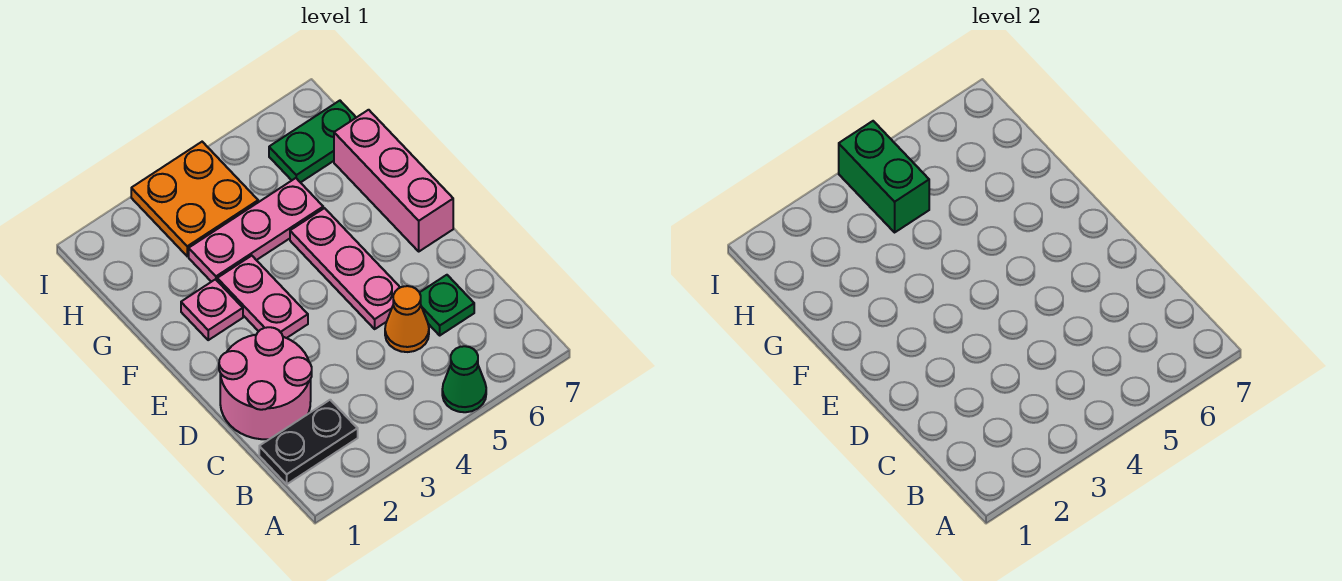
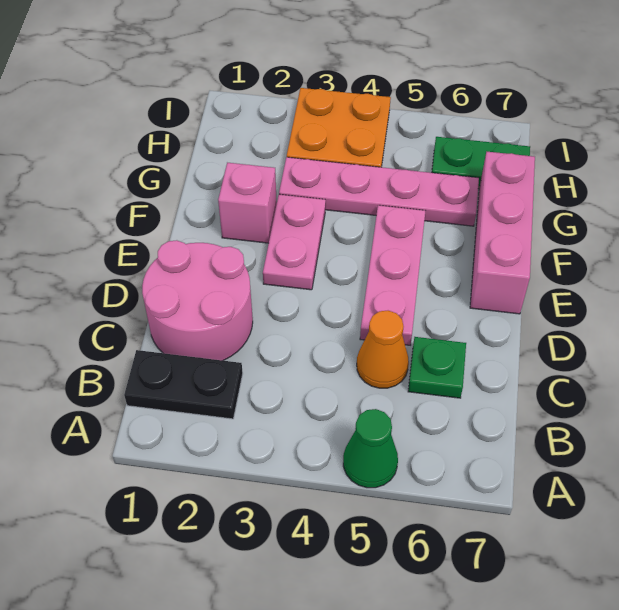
pink 1x1 plate [181,279,243,340] -> pink 1x1 brick [218,163,277,243]
pink 1x3 plate [189,178,323,282] -> pink 1x4 plate [279,157,479,226]
green 1x2 brick [839,121,929,232] -> none

